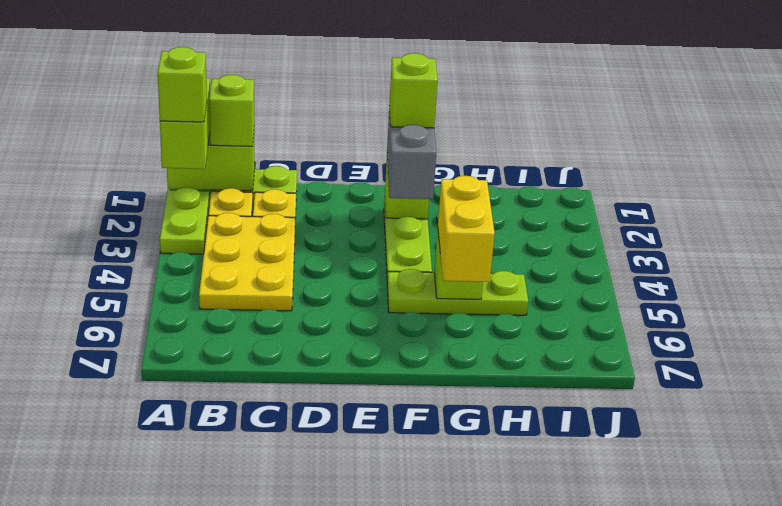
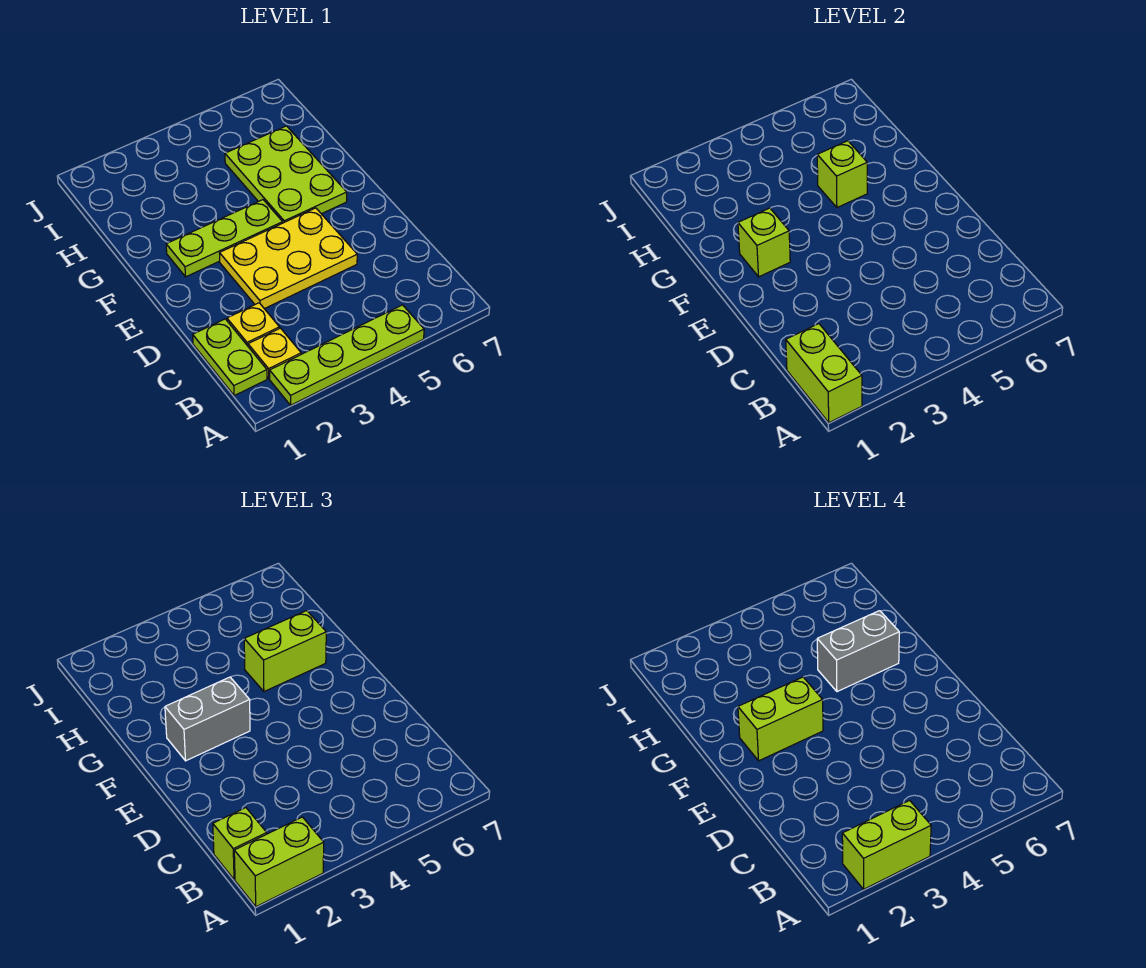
lime 1x2 plate [160,187,209,254] -> lime 1x4 plate [270,305,424,405]
lime 1x1 brick [158,47,207,122] -> lime 1x2 brick [842,800,931,889]
yellow 2x3 plate [199,213,295,311] -> yellow 2x3 plate moved to [220,208,357,309]
lime 1x1 brick [389,53,438,128] -> lime 1x2 brick [738,677,823,761]
lime 1x3 plate [387,269,528,315] -> lime 2x3 plate [225,126,347,223]
yellow 1x2 brick [438,176,495,282] -> lime 1x2 brick [244,611,326,692]
none -> grey 1x2 brick [817,611,899,692]

